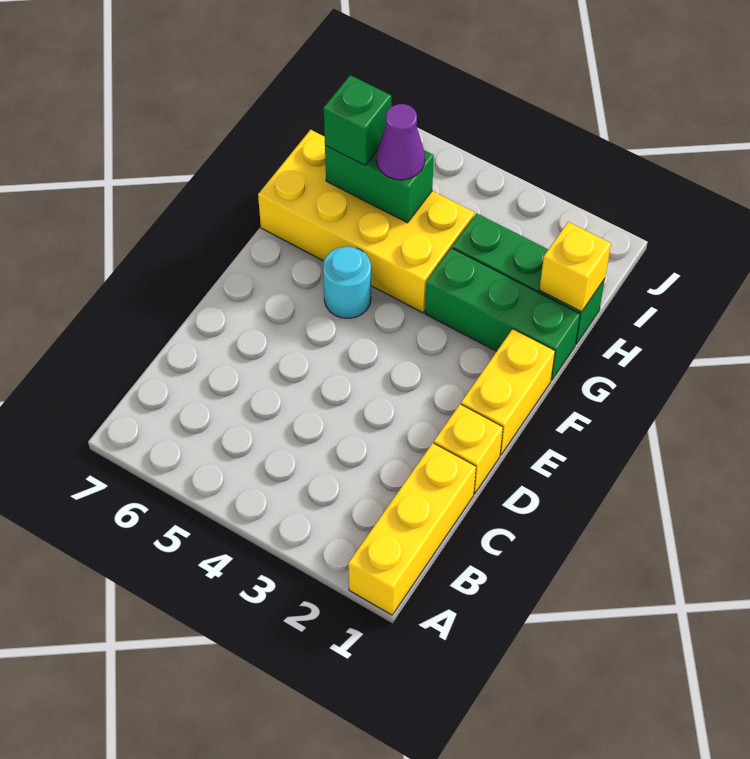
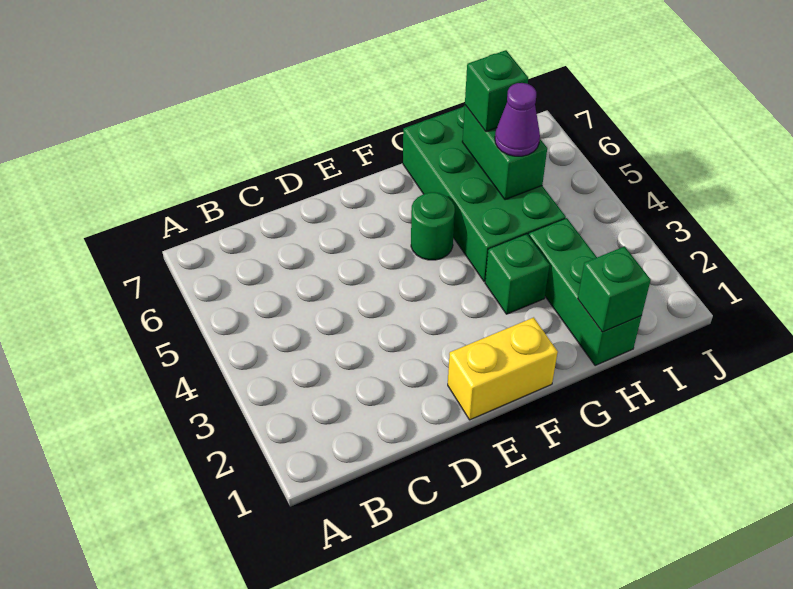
yellow 1x3 brick [348,443,476,615] -> none
yellow 1x1 brick [434,404,503,494] -> none
cyan 1x1 round brick [323,246,371,318] -> green 1x1 round brick [411,192,455,260]
green 1x3 brick [425,248,580,380] -> green 1x1 brick [485,234,550,314]
yellow 2x4 brick [258,130,475,313] -> green 2x4 brick [403,106,566,282]
yellow 1x1 brick [540,222,611,312] -> green 1x1 brick [578,246,651,332]

